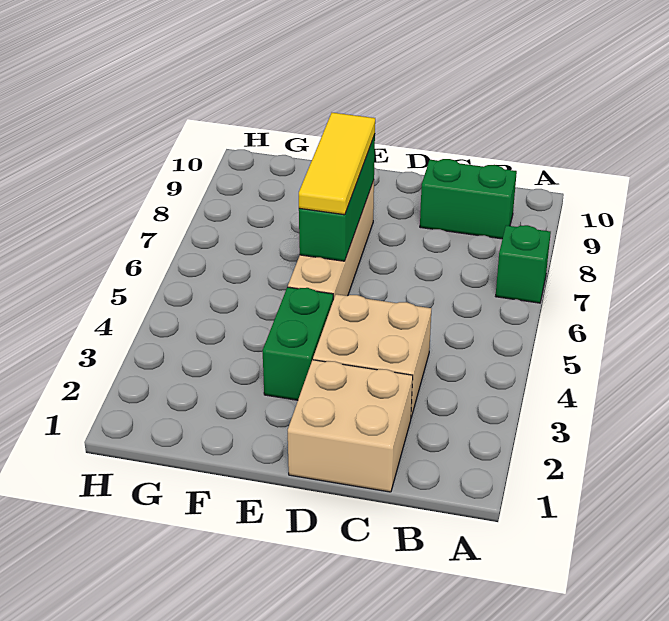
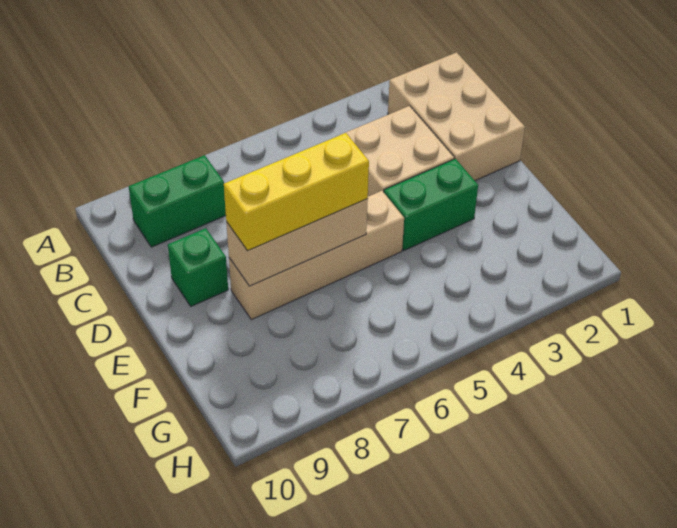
green 1x1 brick [496,225,551,303] -> green 1x1 brick moved to [168,228,228,306]
green 1x2 brick [420,159,517,239] -> green 1x2 brick turned to [129,155,226,247]
tan 2x2 brick [288,360,413,492] -> tan 2x3 brick [388,52,525,181]
green 1x3 brick [299,135,375,261] -> tan 1x3 brick [226,199,368,286]
yellow 1x3 tile [299,113,375,215] -> yellow 1x3 brick [224,133,369,251]

